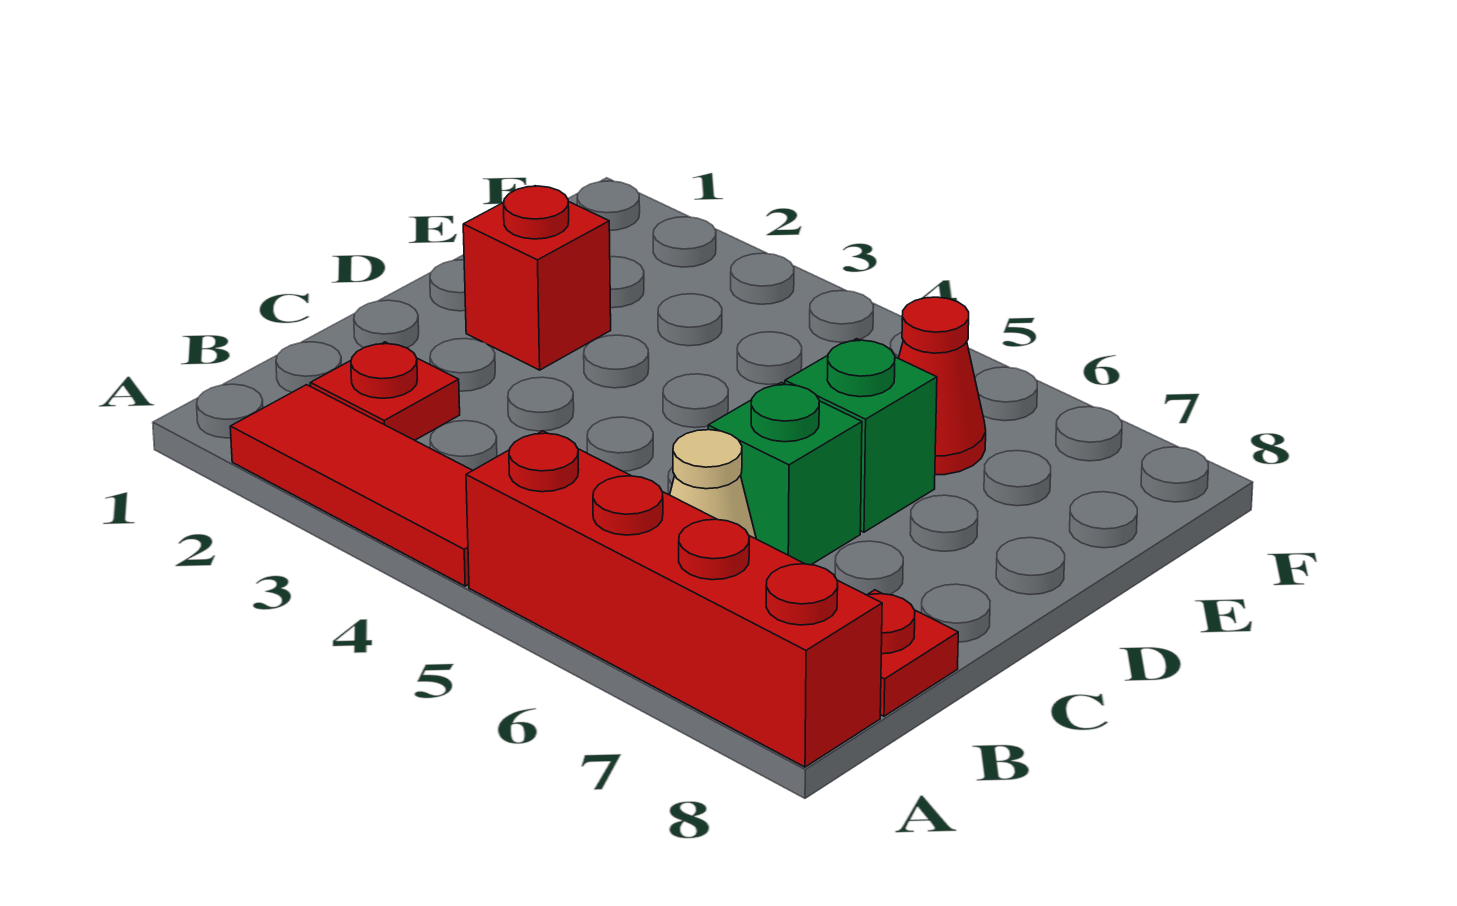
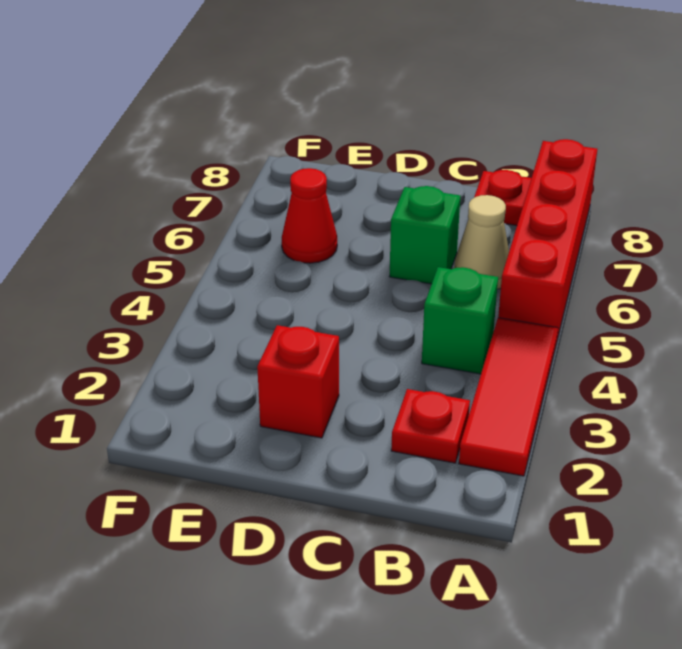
green 1x1 brick [785,339,937,532] -> green 1x1 brick moved to [422,267,498,374]

